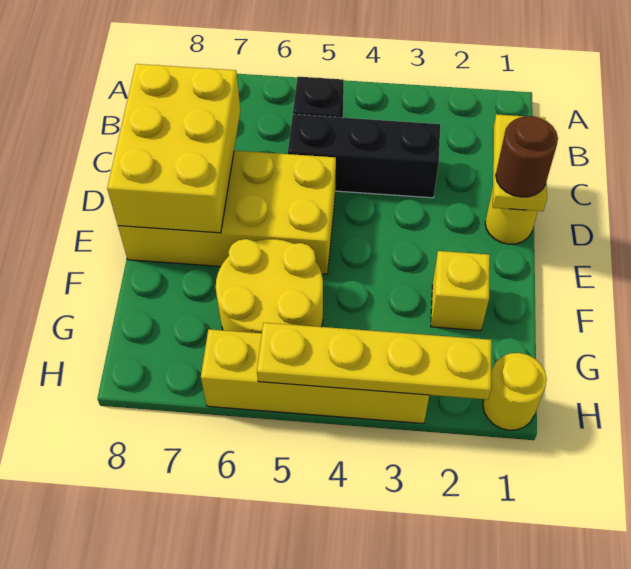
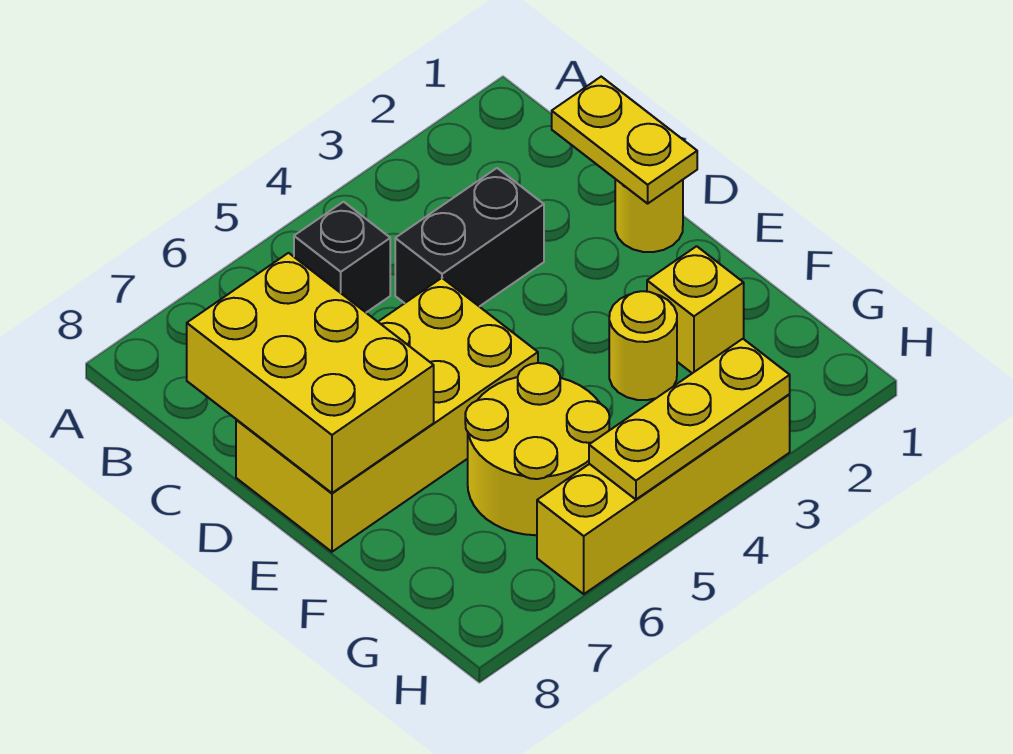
black 1x3 brick [288,114,440,198] -> black 1x2 brick [395,168,544,307]
brown 1x1 round brick [496,116,558,197] -> none
yellow 1x1 round brick [483,353,547,430] -> yellow 1x1 round brick moved to [609,291,677,400]
yellow 1x4 plate [257,323,492,399] -> yellow 1x3 plate [589,339,790,499]

